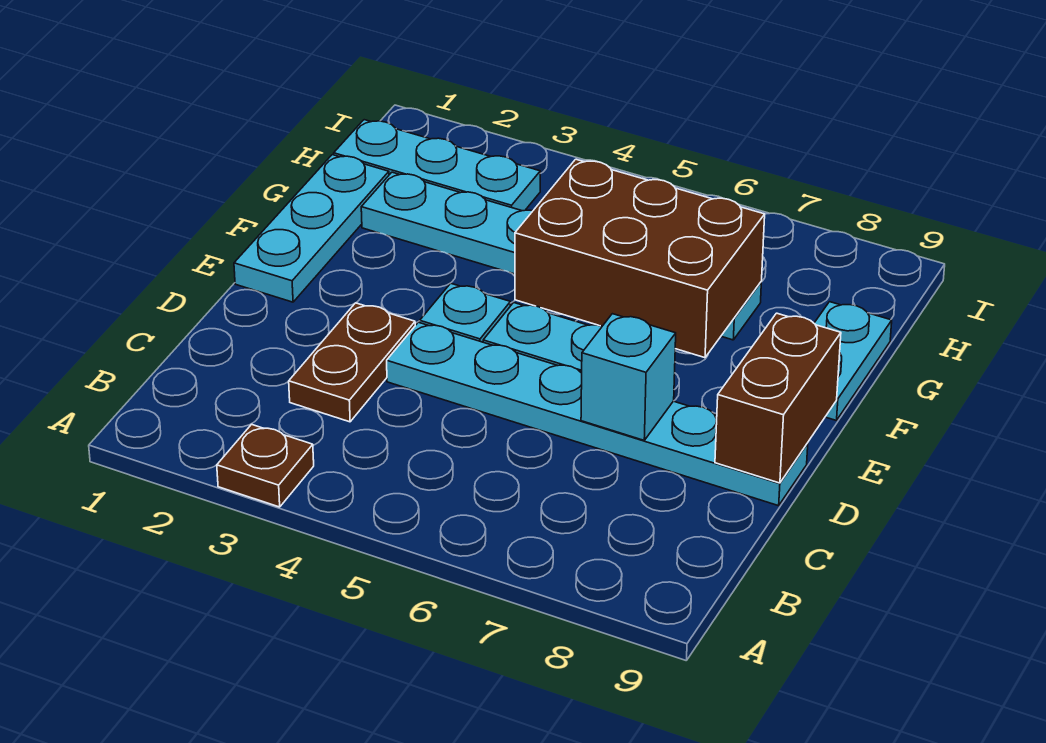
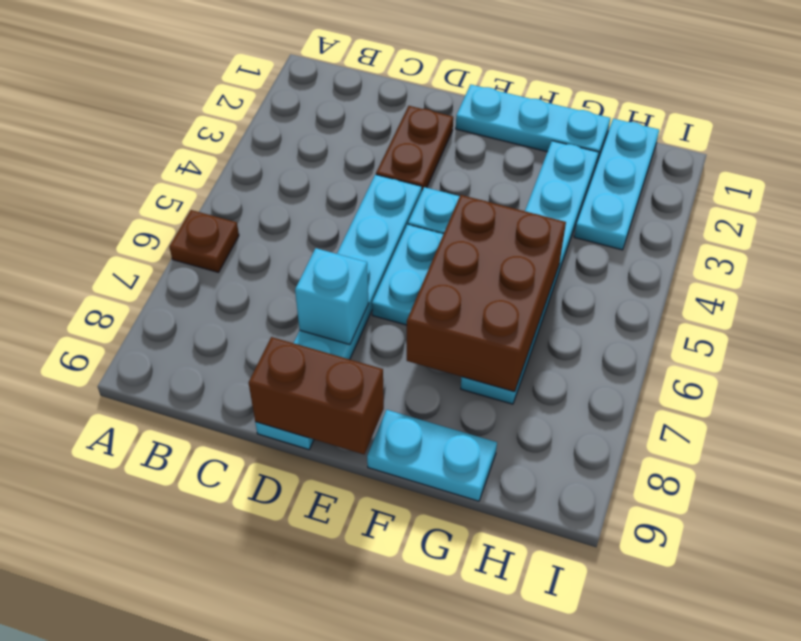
brown 1x1 plate [217,424,314,507] -> brown 1x1 plate moved to [169,210,239,272]
brown 1x2 plate [289,303,415,422] -> brown 1x2 plate turned to [376,106,453,190]

